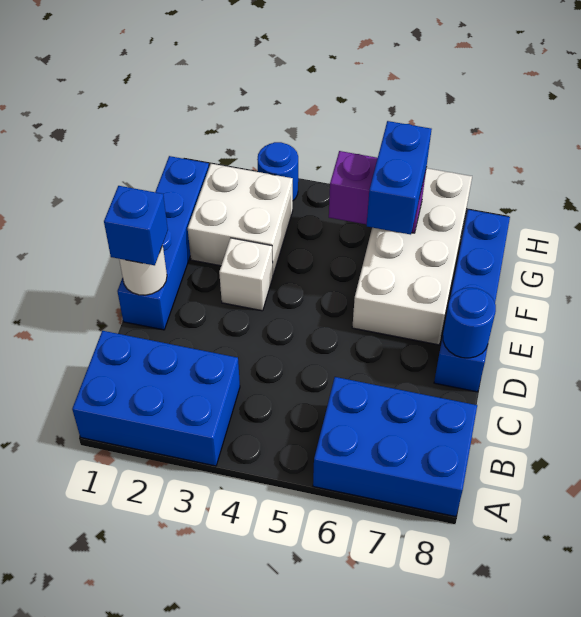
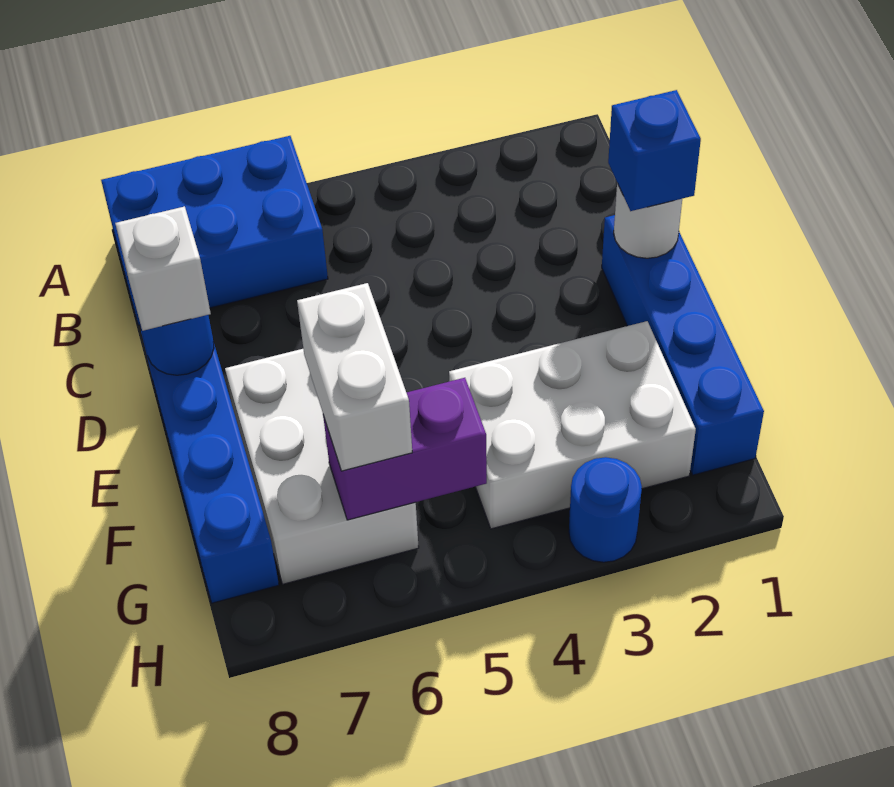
blue 2x3 brick [72,331,240,466] -> none
white 1x1 brick [219,238,273,311] -> white 1x1 brick moved to [115,206,211,331]
white 2x4 brick [352,168,472,345] -> white 2x3 brick [225,349,419,584]
white 2x2 brick [188,164,293,275] -> white 2x3 brick [449,321,696,529]
blue 1x2 brick [367,121,432,235] -> white 1x2 brick [297,283,412,471]

